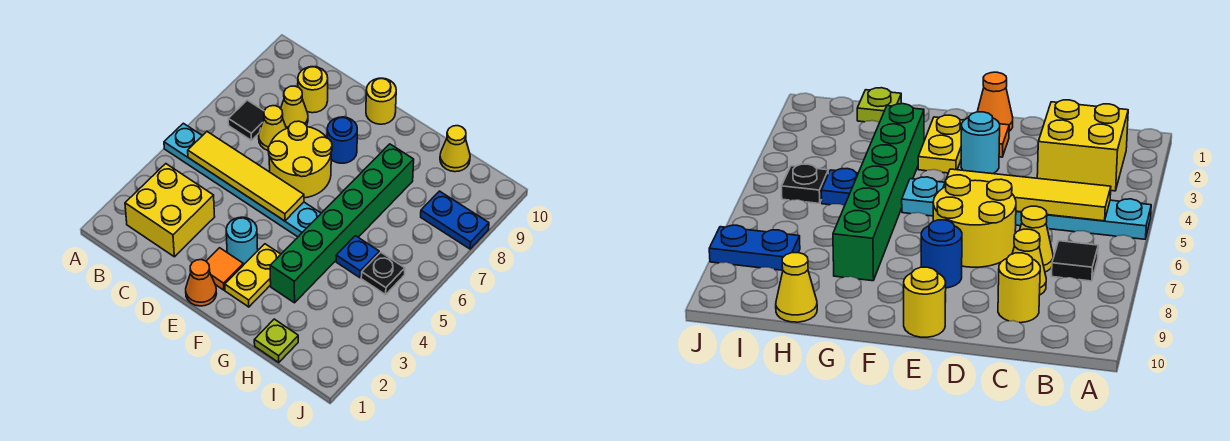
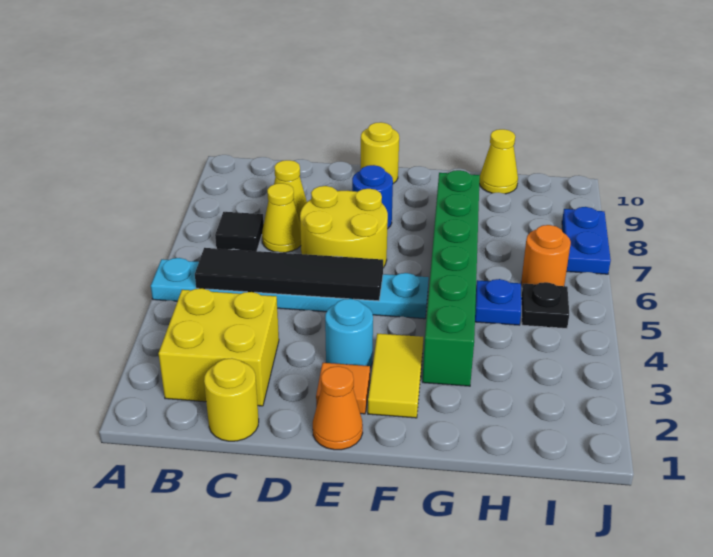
yellow 1x4 tile [188,132,304,221] -> black 1x4 tile [195,248,383,301]
yellow 1x1 round brick [298,67,328,113] -> yellow 1x1 round brick moved to [204,358,259,441]
yellow 1x2 plate [225,244,281,307] -> yellow 1x2 tile [368,334,423,418]
lime 1x1 plate [254,319,298,362] -> none
none -> orange 1x1 round brick [521,225,571,287]
blue 1x2 plate [421,191,489,249] -> blue 1x2 plate turned to [562,207,611,274]

